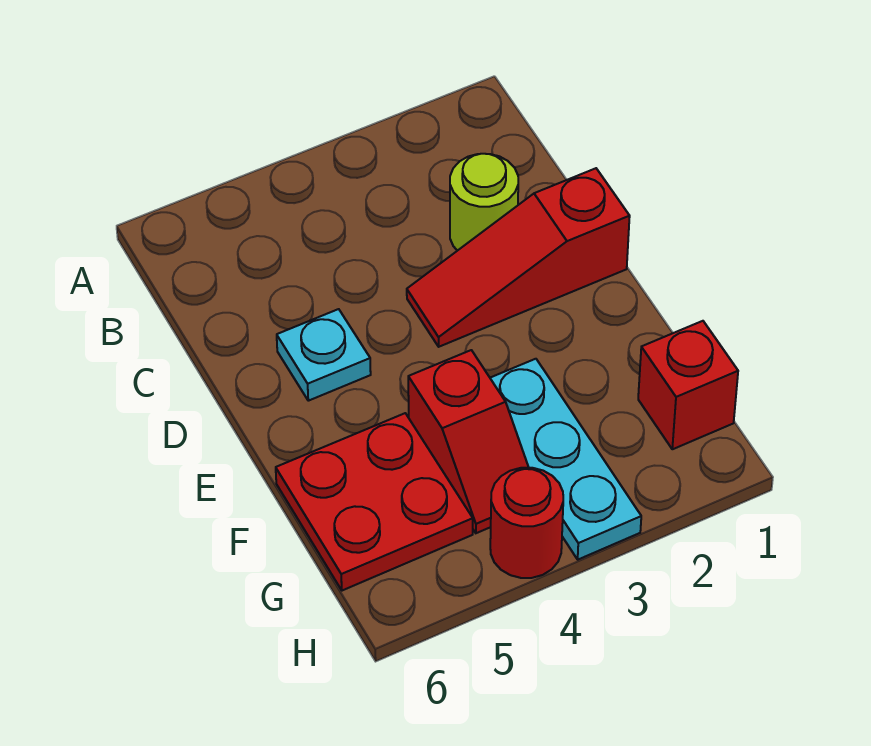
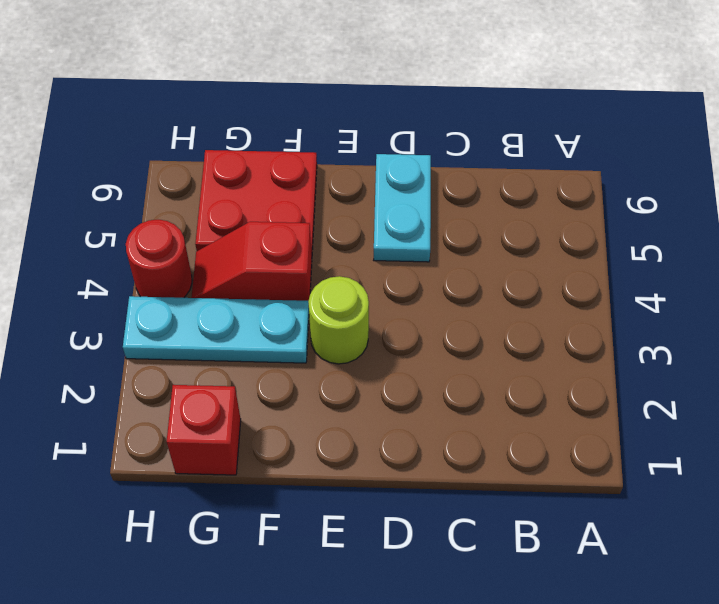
lime 1x1 round brick [450,154,518,251] -> lime 1x1 round brick moved to [308,276,369,364]
red 1x3 slope [407,168,630,347] -> none
cyan 1x1 plate [277,309,371,401] -> cyan 1x2 plate [374,154,431,262]

